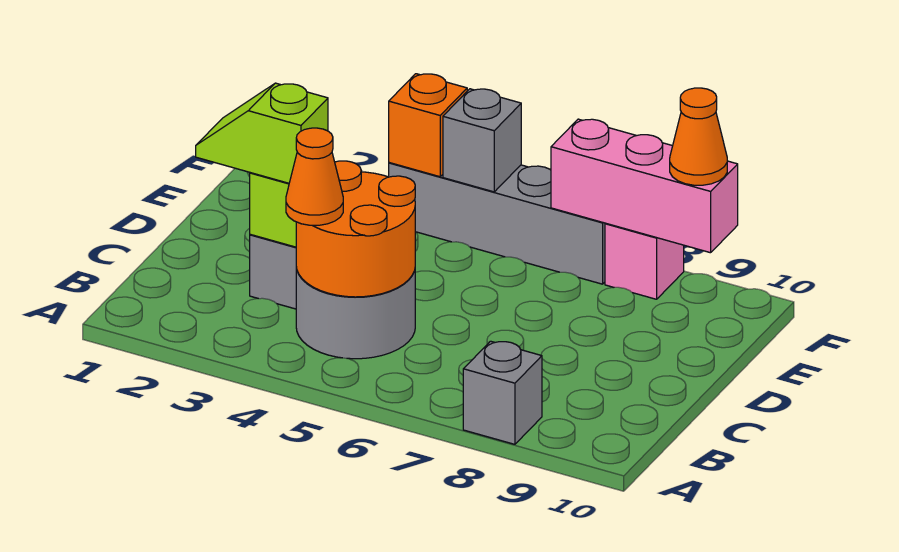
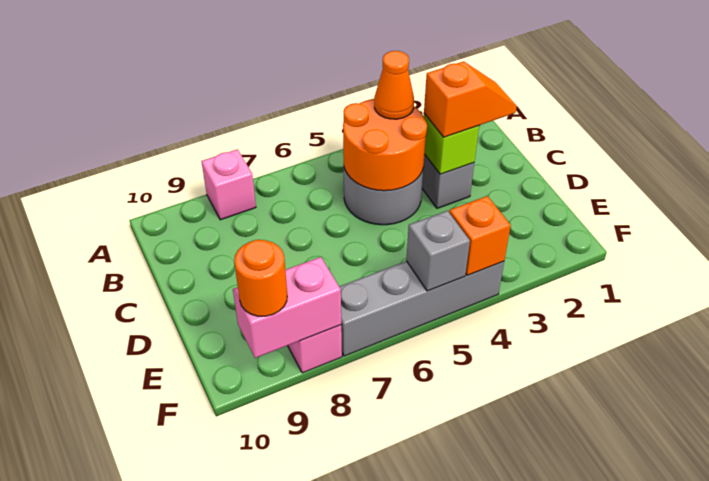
grey 1x1 brick [463,341,542,444] -> pink 1x1 brick [201,149,256,220]
lime 1x2 slope [196,83,328,183] -> orange 1x2 slope [424,61,517,137]
pink 1x3 brick [551,119,738,253] -> pink 1x2 brick [233,257,341,358]
orange 1x1 cone [670,88,727,185] -> orange 1x1 round brick [234,240,287,316]

